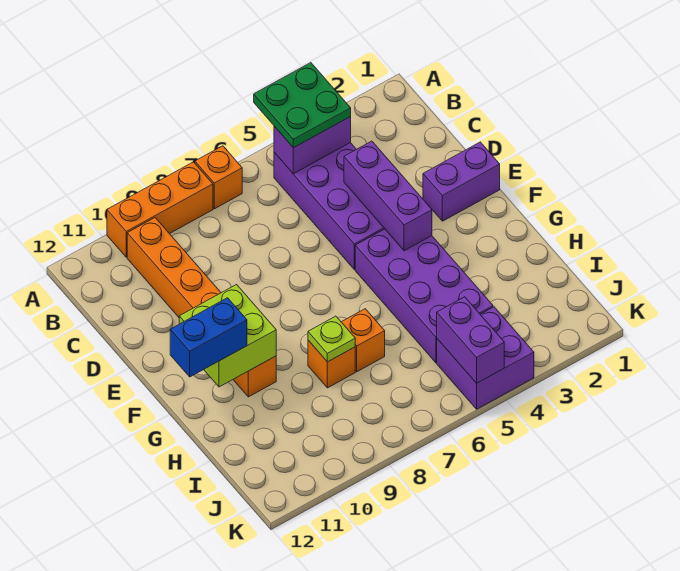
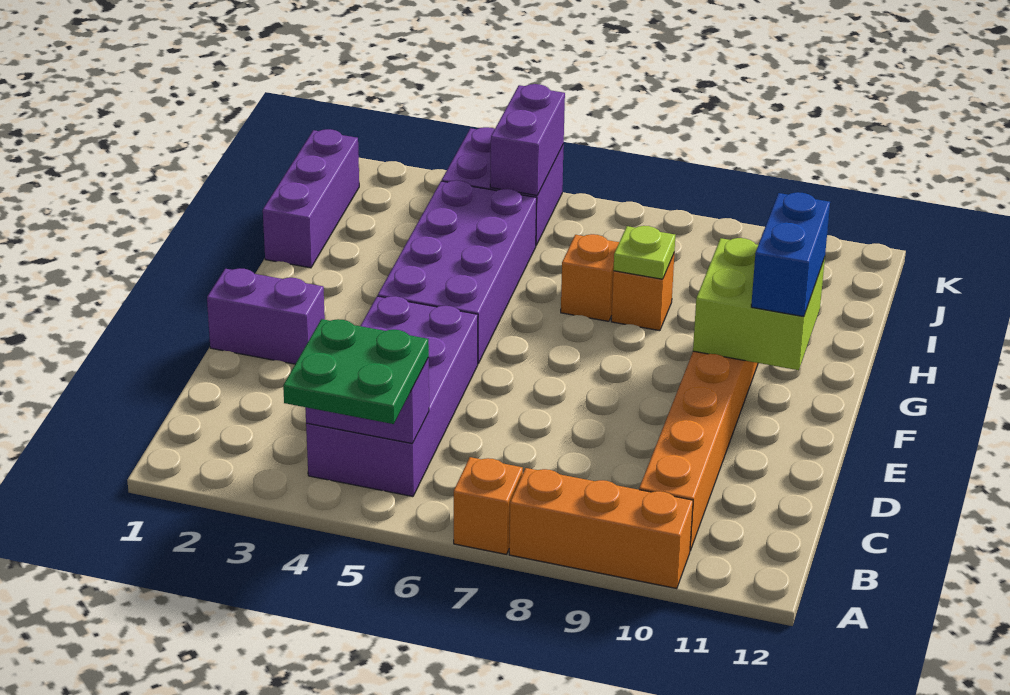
purple 1x3 brick [344,141,432,251] -> purple 1x3 brick moved to [263,129,359,268]
blue 1x2 brick [170,298,247,377] -> blue 1x2 brick turned to [751,192,830,317]

